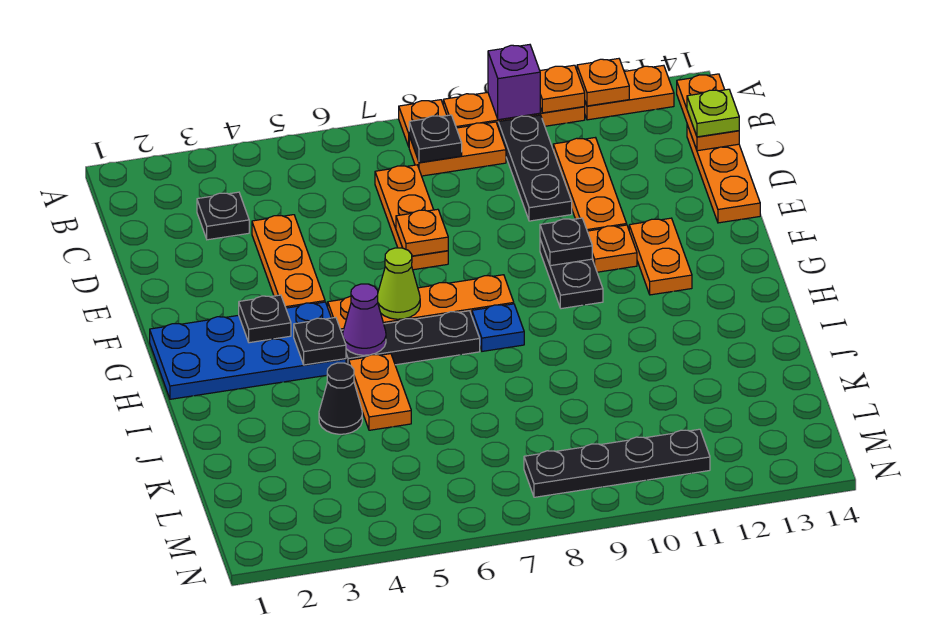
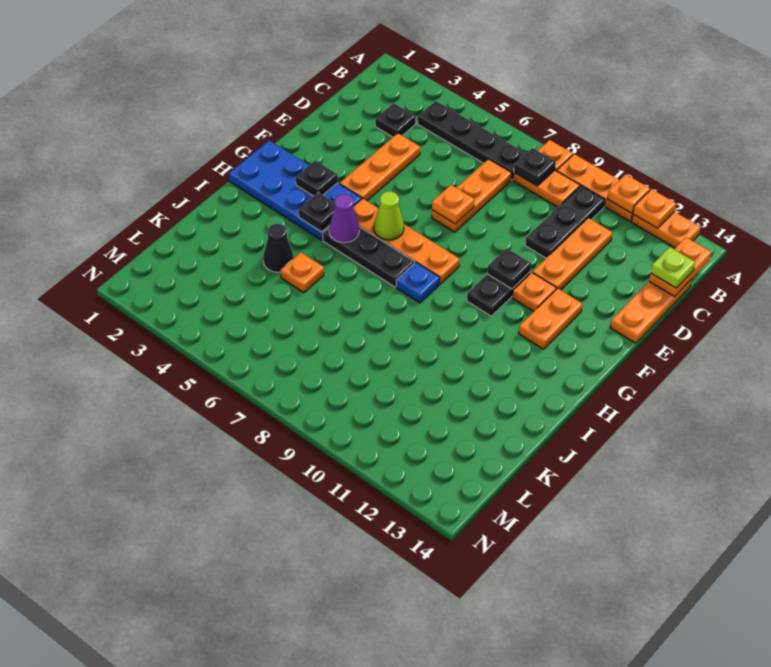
purple 1x1 brick [488,45,540,120] -> none
orange 1x2 plate [349,354,411,430] -> orange 1x1 plate [281,252,324,293]
black 1x4 plate [524,429,710,497] -> black 1x4 plate moved to [418,101,526,180]

